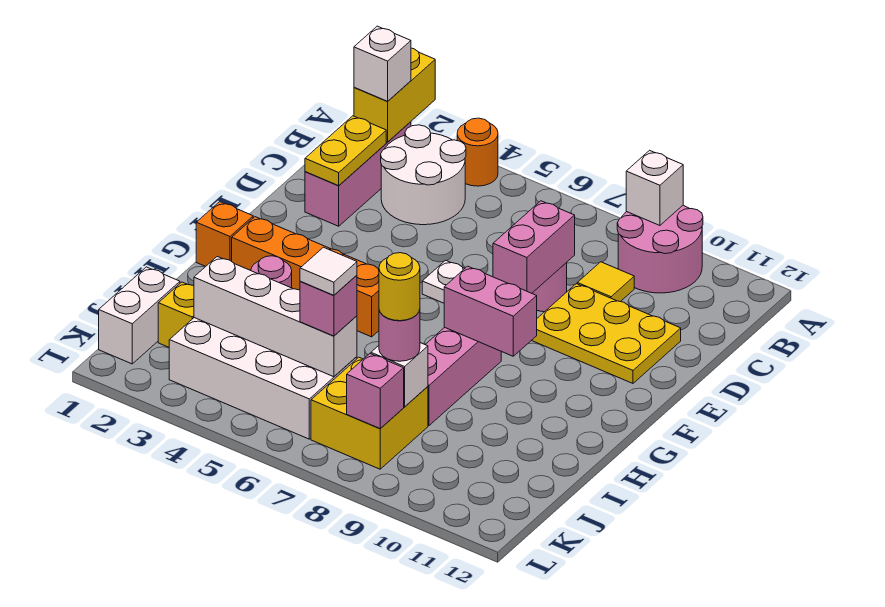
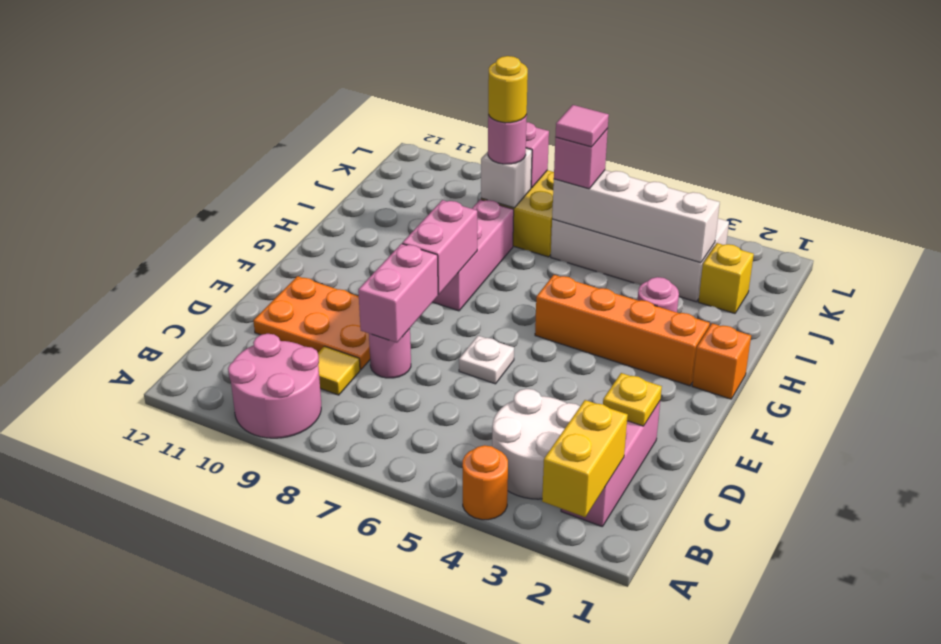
white 1x1 brick [626,150,683,225] -> none
white 1x1 brick [354,26,411,101] -> none
yellow 1x2 plate [305,116,386,186] -> yellow 1x1 plate [603,373,662,426]
yellow 2x3 plate [531,284,681,383] -> orange 2x3 plate [253,276,370,370]
pink 1x2 brick [444,266,537,356] -> pink 1x2 brick turned to [402,200,477,294]
white 1x2 brick [99,267,180,364] -> none
white 1x1 tile [300,247,357,295] -> pink 1x1 tile [555,105,609,147]

